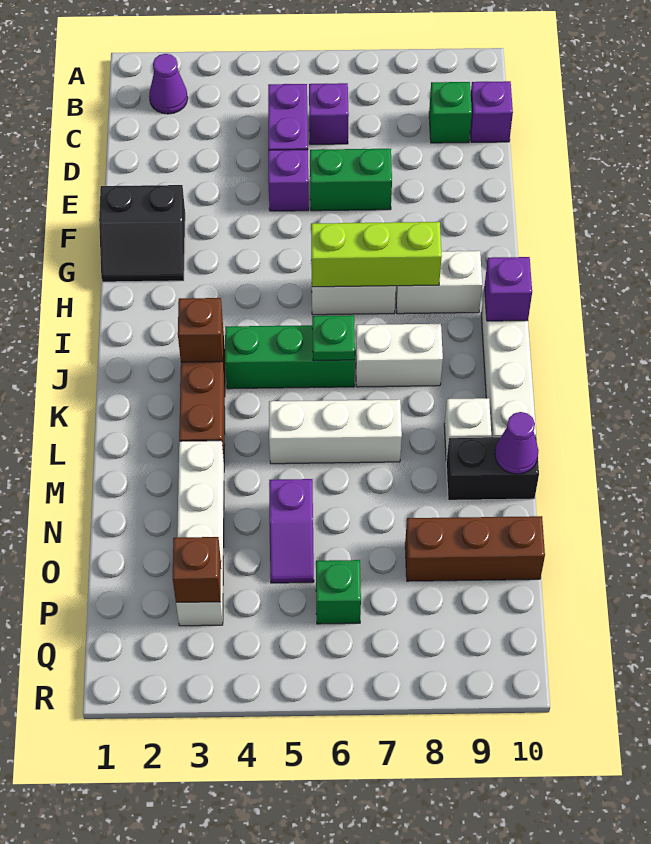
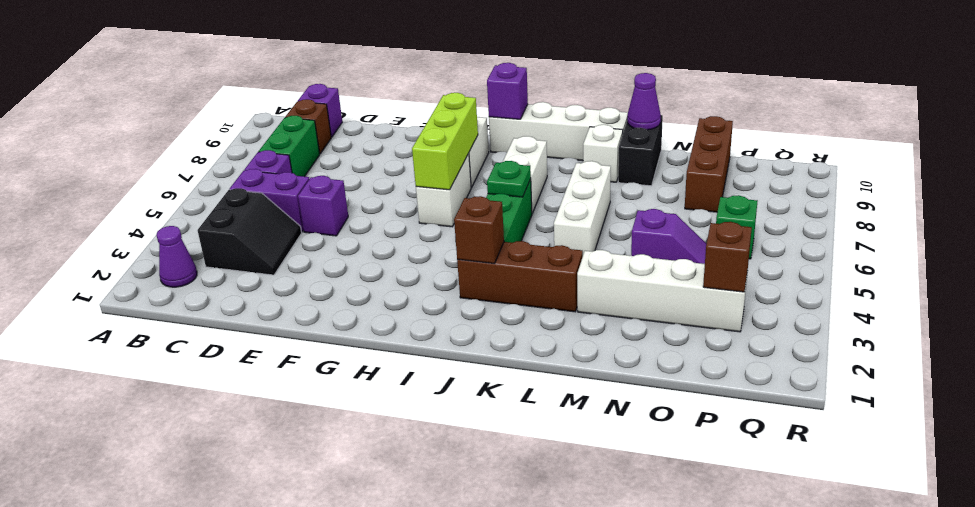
green 1x1 brick [429,82,472,143] -> brown 1x1 brick [285,99,331,154]
green 1x2 brick [310,149,392,211] -> green 1x2 brick moved to [259,116,320,177]
black 2x2 slope [99,185,185,282] -> black 2x2 slope moved to [198,188,302,275]

